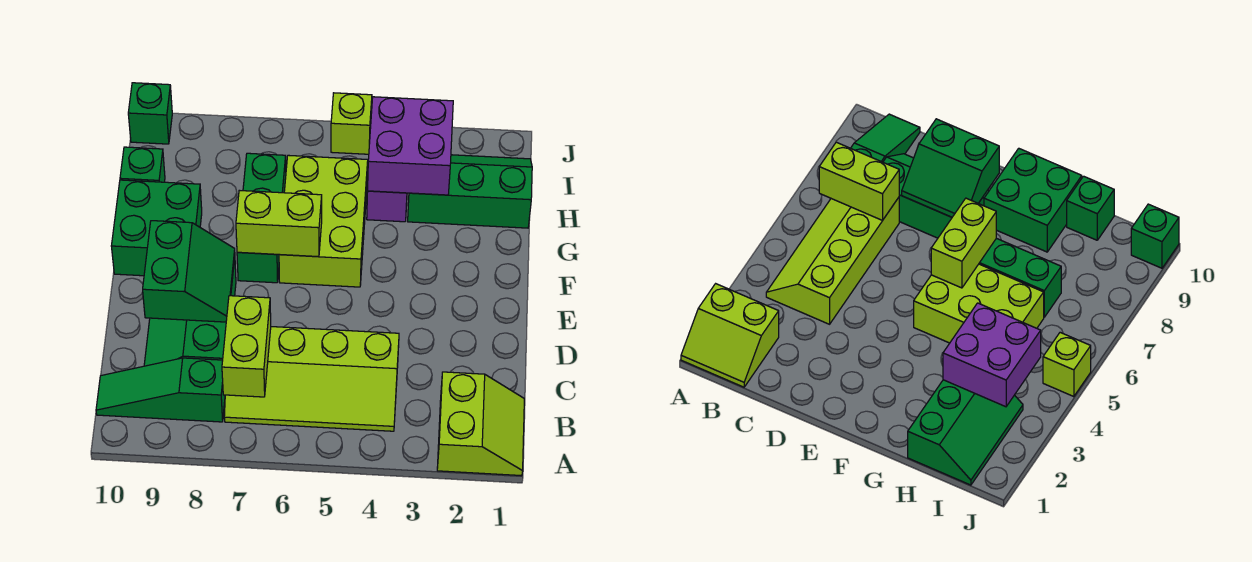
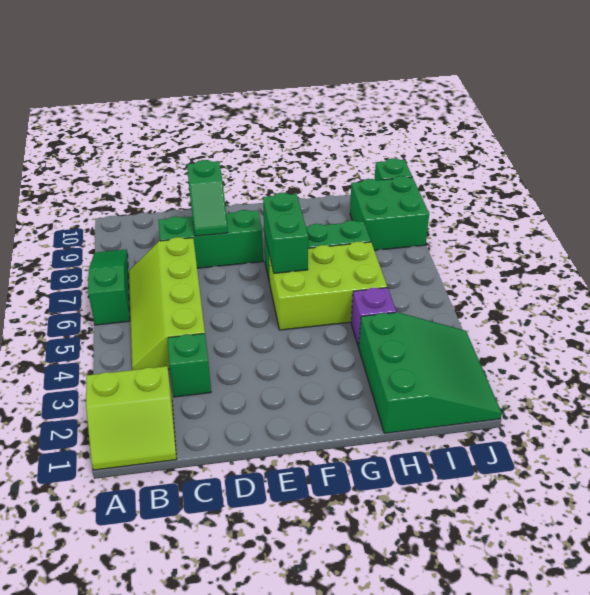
lime 1x2 brick [222,296,271,397] -> none
green 1x3 slope [96,358,225,422] -> green 1x3 slope moved to [88,250,130,325]
green 2x2 slope [143,221,235,322] -> green 1x2 slope [187,160,228,236]
lime 1x2 brick [236,190,322,257] -> green 1x2 brick [263,193,308,273]
green 2x2 brick [111,180,202,276] -> green 2x2 brick moved to [350,176,429,250]
green 2x3 slope [408,155,532,228] -> green 3x3 slope [359,312,502,433]
purple 2x2 brick [368,97,453,195] -> none
green 1x1 brick [120,147,165,182] -> green 1x1 brick moved to [167,334,211,397]
lime 1x1 brick [331,93,372,154] -> none

